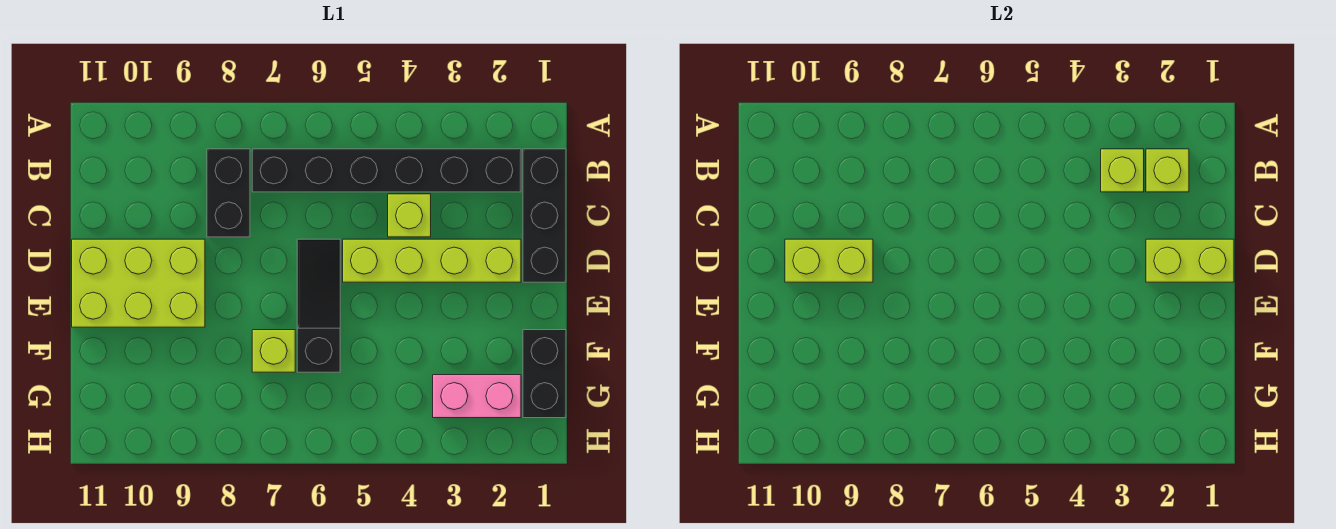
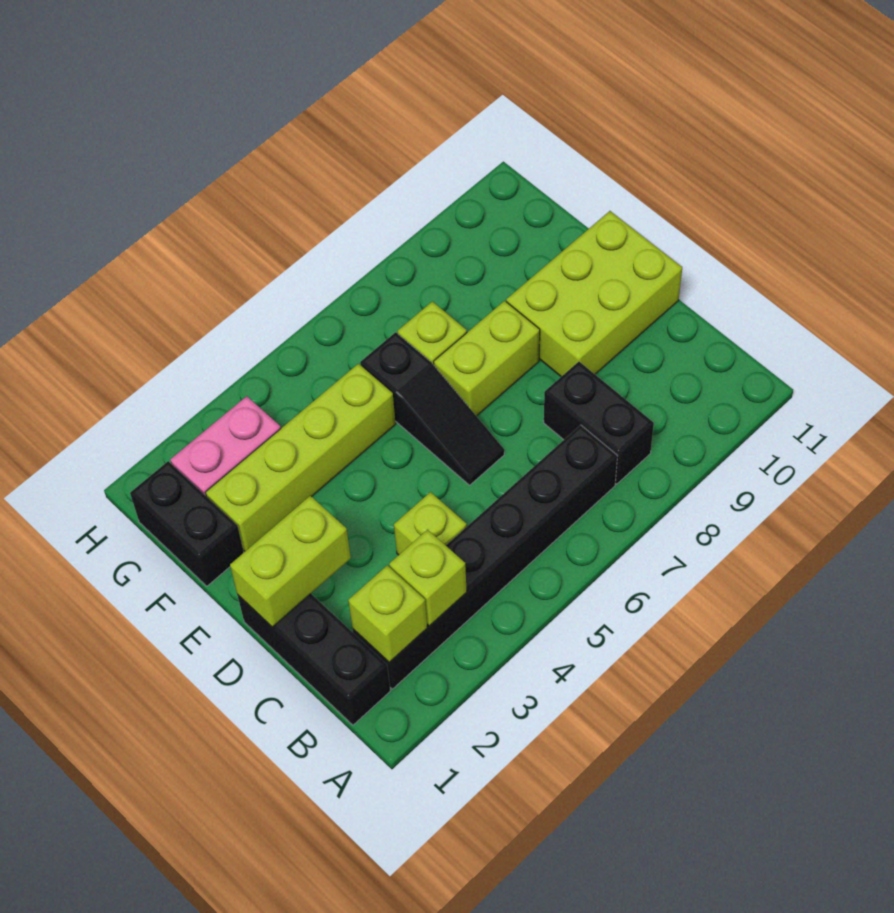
lime 1x4 brick [343,239,521,282] -> lime 1x4 brick moved to [205,364,396,551]
lime 1x2 brick [785,239,873,282] -> lime 1x2 brick moved to [434,301,540,416]

